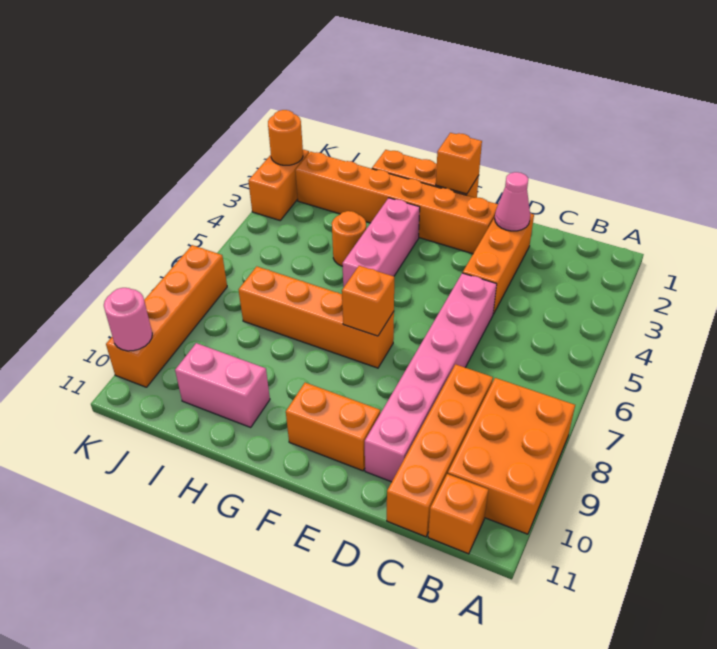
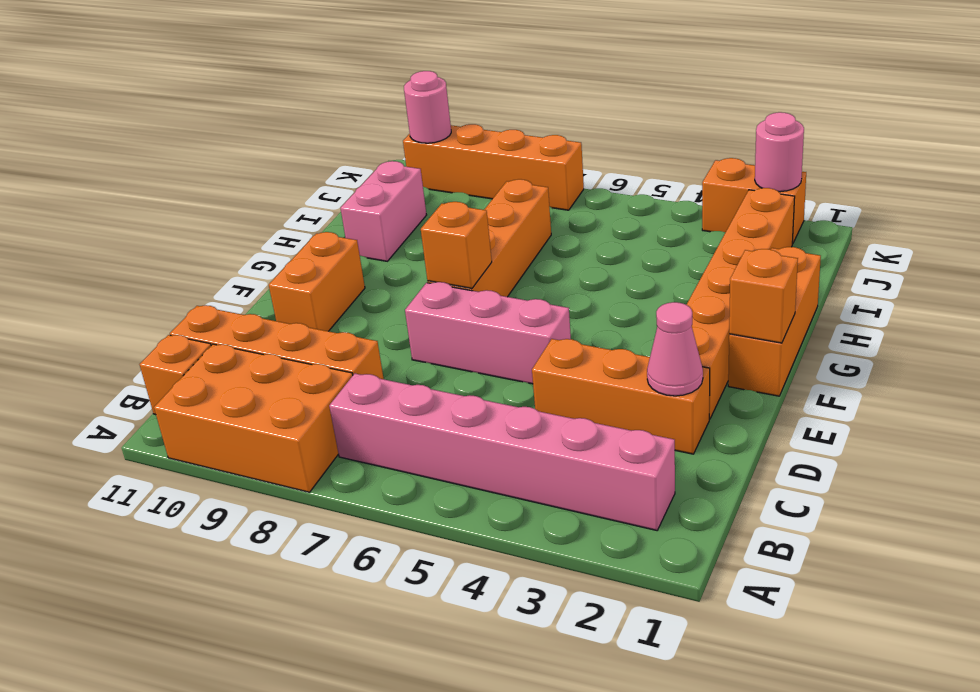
pink 1x6 brick [365,273,497,482] -> pink 1x6 brick moved to [329,374,675,530]
pink 1x3 brick [342,198,420,288] -> pink 1x3 brick moved to [405,282,571,384]
orange 1x1 round brick [332,211,366,266] -> none
orange 1x1 round brick [268,110,303,165] -> pink 1x1 round brick [755,112,804,192]

